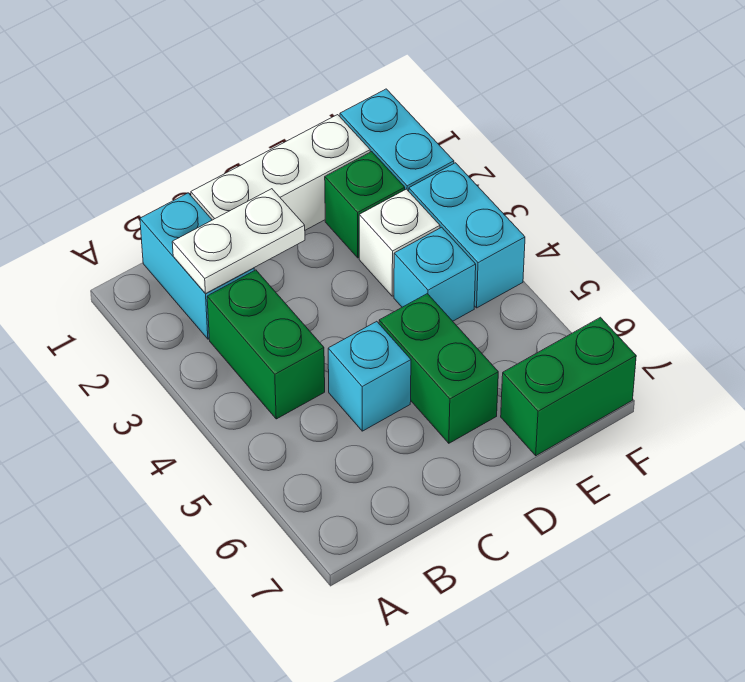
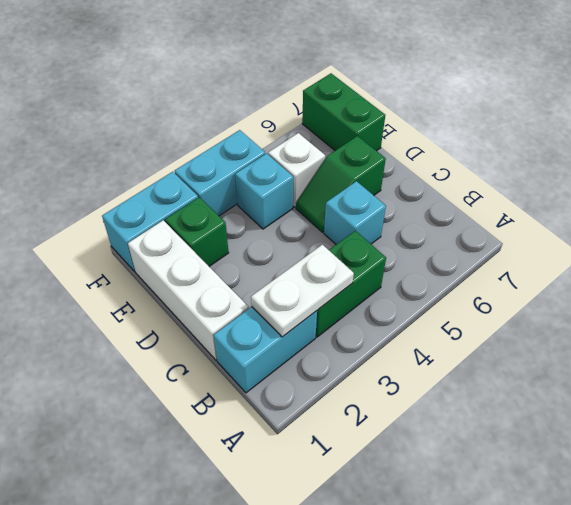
white 1x2 plate [172,189,305,294] -> white 1x2 plate turned to [251,245,354,337]
green 1x2 brick [379,294,498,443] -> green 1x2 slope [296,136,386,232]
white 1x1 brick [359,189,440,296] -> white 1x1 brick moved to [268,133,325,207]

